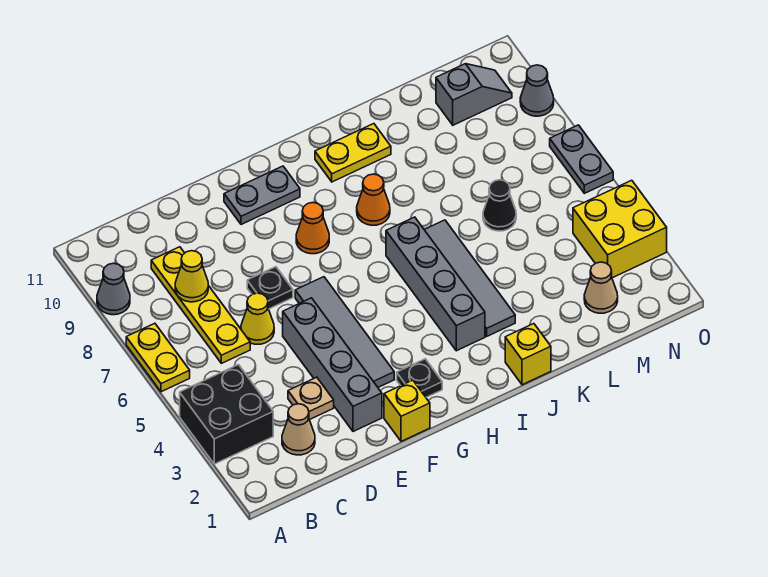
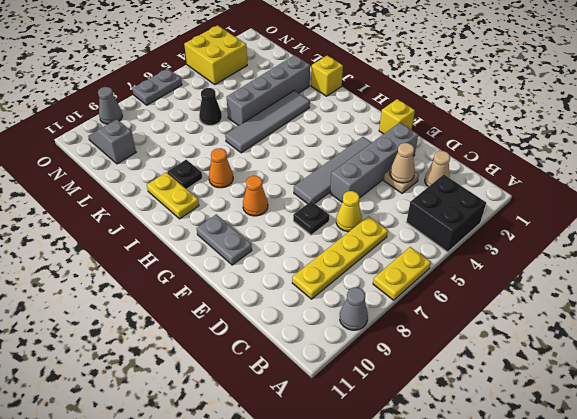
yellow 1x1 cone [175,251,208,302] -> none
black 1x1 plate [397,359,442,397] -> black 1x1 plate moved to [167,160,202,189]
grey 1x4 brick [386,217,485,351] -> grey 1x4 brick moved to [227,55,310,126]
tan 1x1 cone [584,262,618,313] -> tan 1x1 cone moved to [390,143,415,183]

